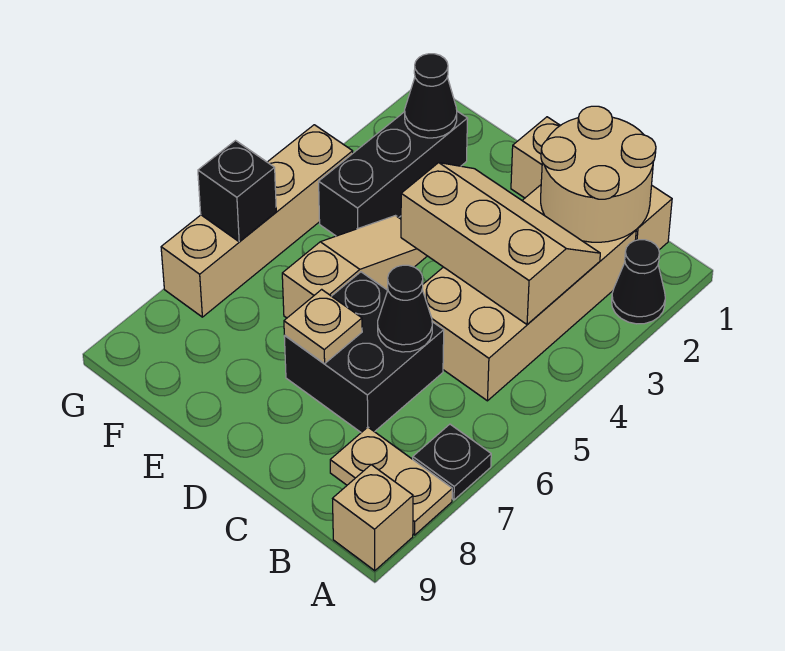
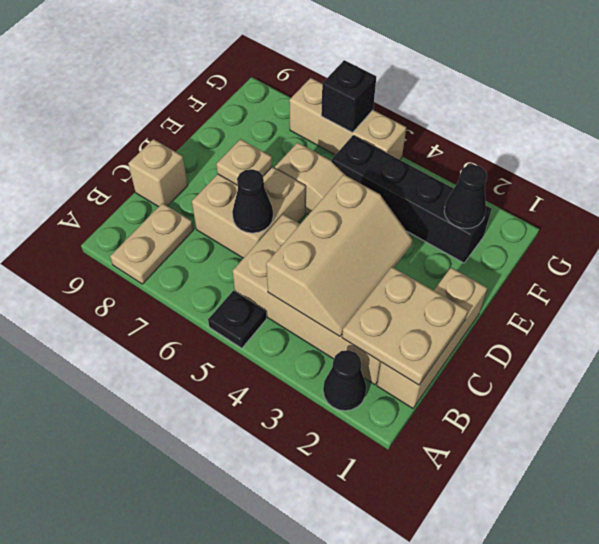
black 1x1 plate [413,424,491,500] -> black 1x1 plate moved to [208,291,266,348]
tan 1x1 brick [333,465,413,571] -> tan 1x1 brick moved to [128,139,188,207]
tan 2x2 round brick [541,106,656,242] -> tan 2x2 plate [342,267,468,385]
black 2x2 brick [284,272,444,432] -> tan 2x2 brick [192,167,306,258]
black 1x3 brick [319,111,468,236] -> black 1x4 brick [332,135,491,263]
tan 1x4 brick [161,125,353,317] -> tan 1x3 brick [289,78,406,160]

